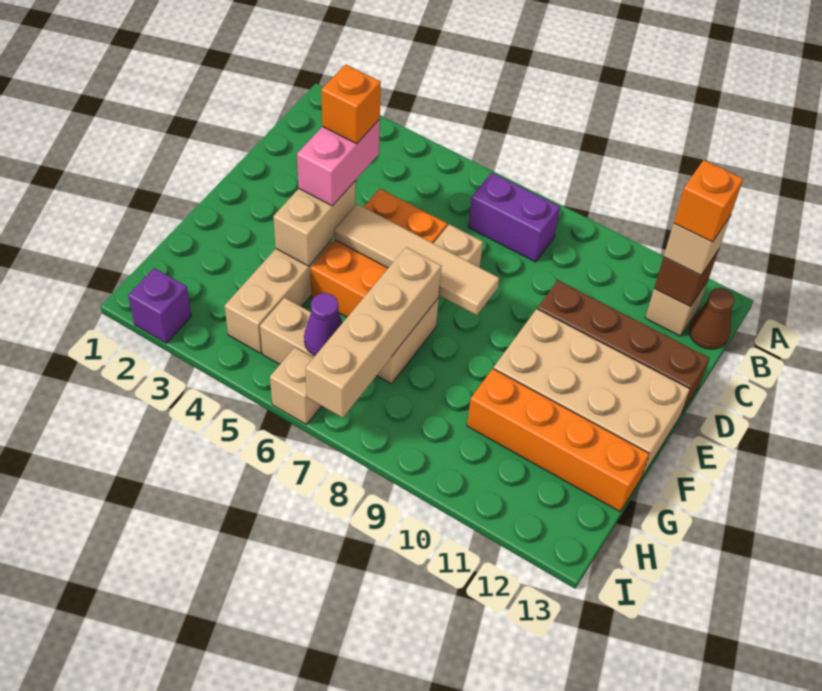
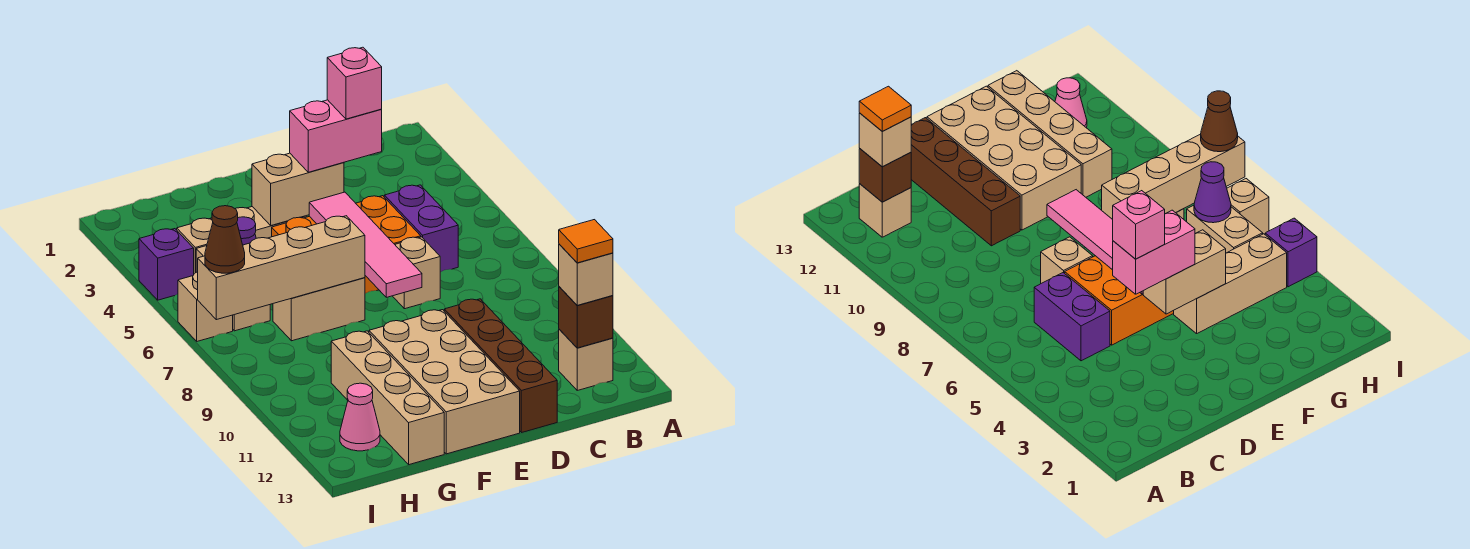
purple 1x2 brick [468,173,560,262] -> purple 1x2 brick moved to [384,185,458,272]
orange 1x1 brick [674,160,743,242] -> orange 1x1 tile [559,220,613,263]
brown 1x1 cone [689,288,734,349] -> brown 1x1 cone moved to [205,206,245,273]
orange 1x1 brick [321,64,381,144] -> pink 1x1 brick [327,47,382,119]
tan 1x4 tile [334,204,499,315] -> pink 1x4 tile [309,192,422,297]
orange 1x4 brick [467,369,649,512] -> tan 1x4 brick [331,331,444,465]
none -> pink 1x1 cone [340,383,380,451]
purple 1x1 brick [128,268,191,343] -> purple 1x1 brick moved to [139,229,194,300]

